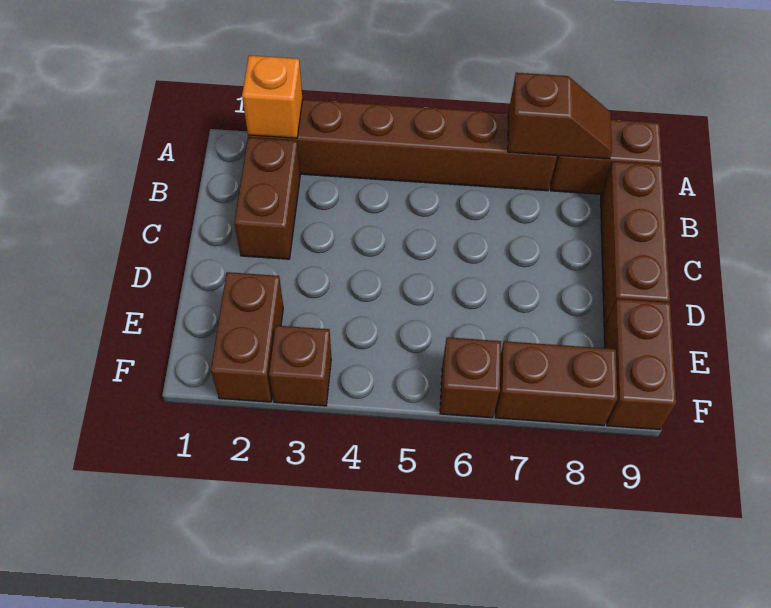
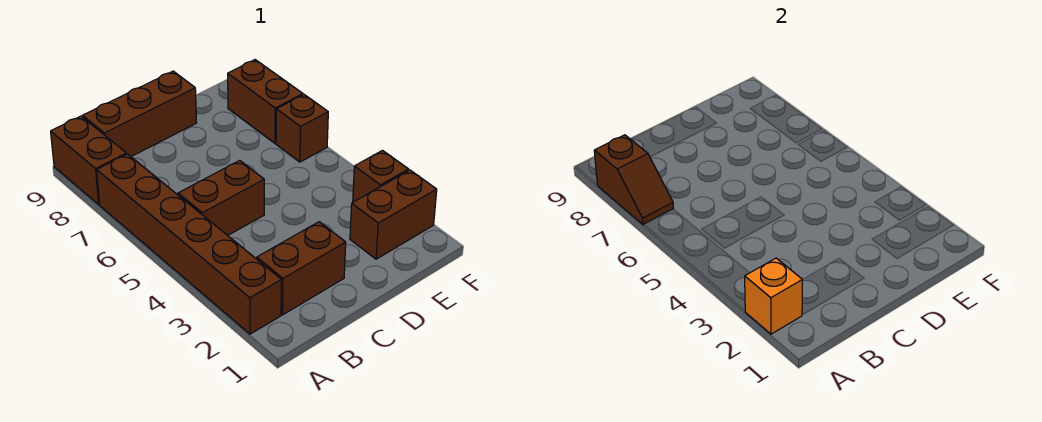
brown 1x2 slope [508,73,612,159] -> brown 1x2 slope turned to [594,135,673,225]
brown 1x2 brick [604,299,676,430] -> brown 1x2 brick moved to [178,160,264,235]

